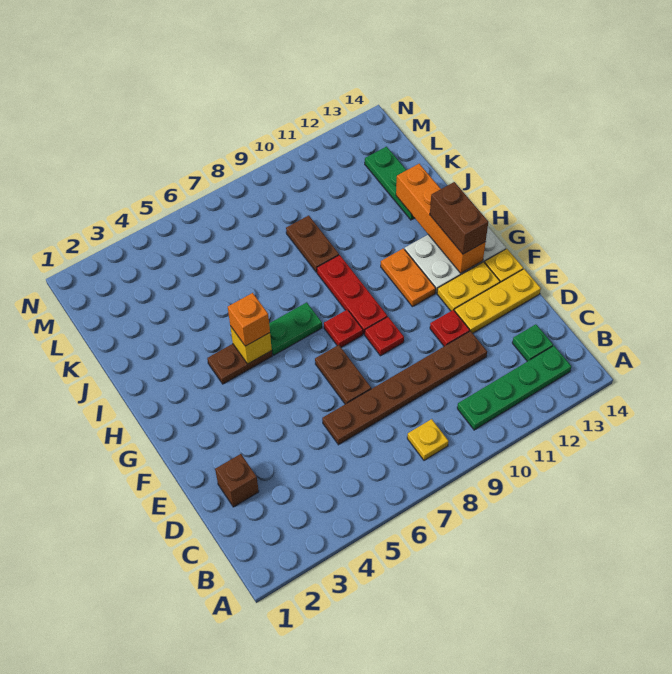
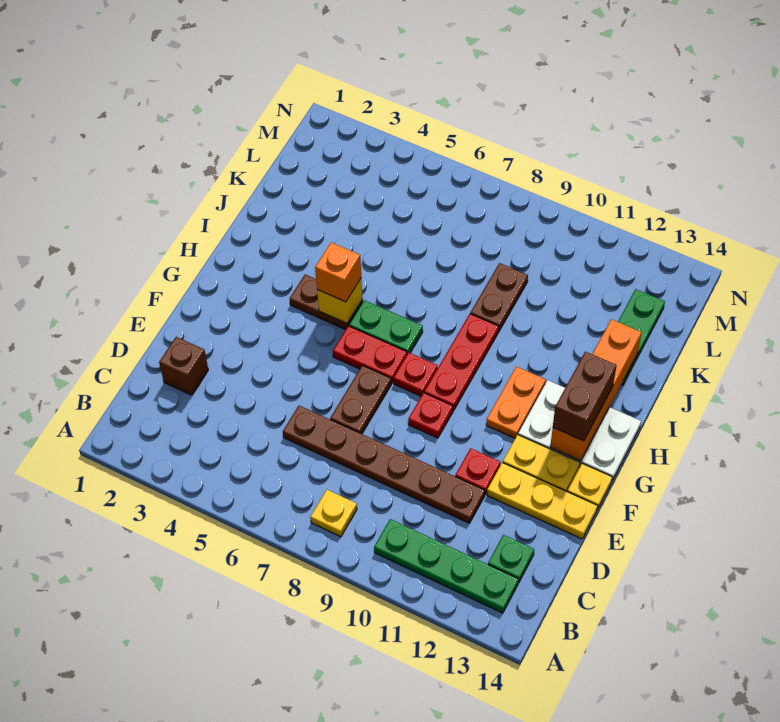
none -> red 1x2 plate [333,326,407,383]

